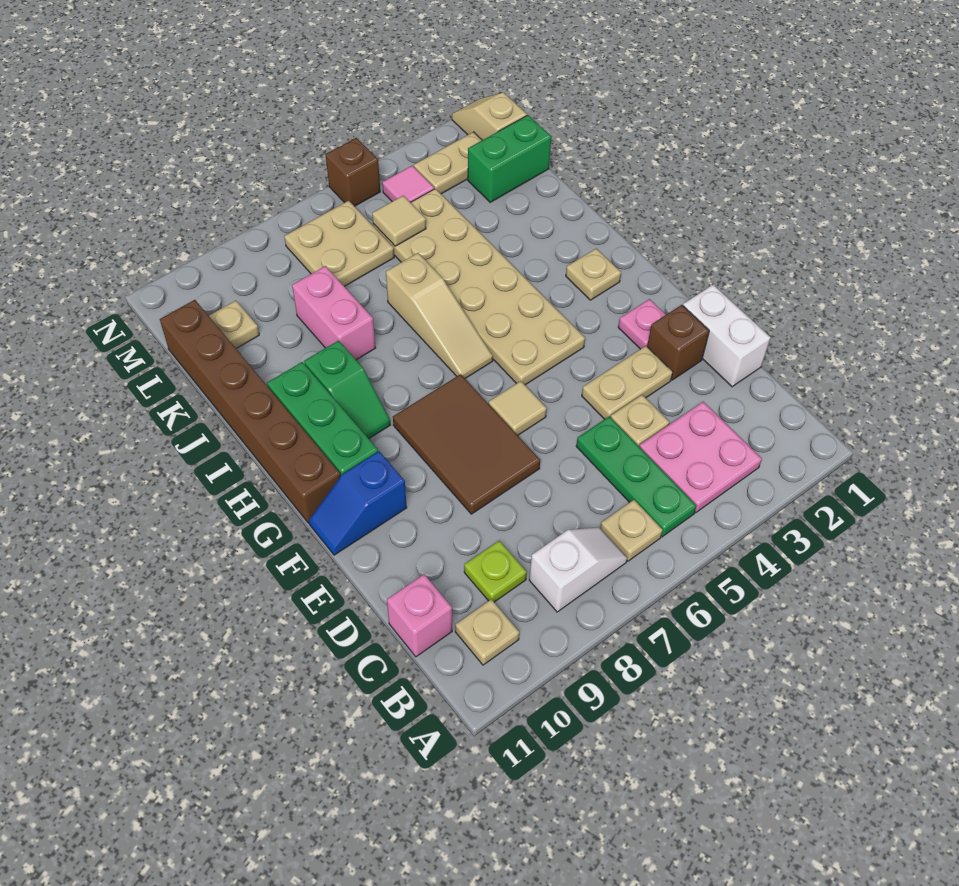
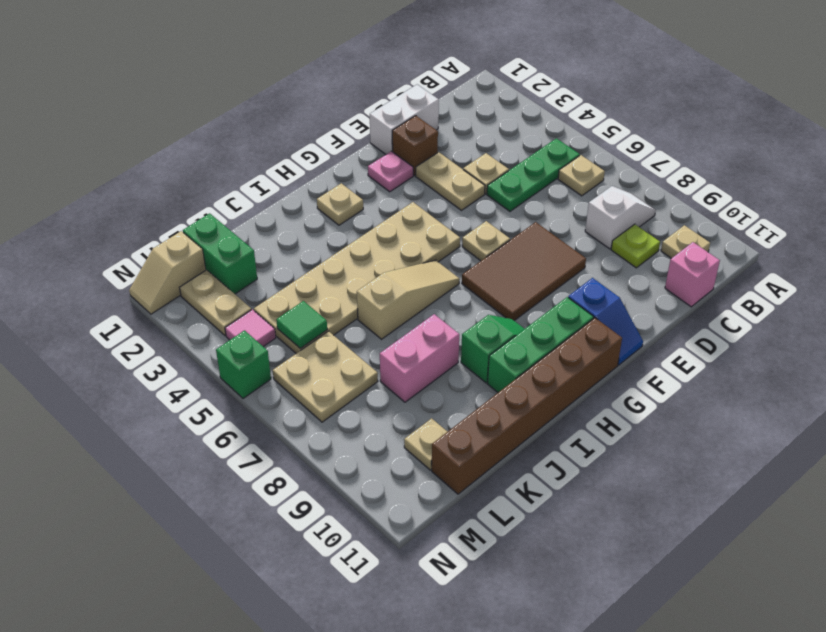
pink 2x2 plate [639,402,762,513] -> none
white 1x2 slope [529,527,627,612] -> white 1x2 slope turned to [585,186,656,249]
tan 1x1 tile [489,381,547,435] -> tan 1x1 plate [462,221,510,261]
tan 1x1 tile [372,196,426,246] -> green 1x1 tile [276,301,327,348]
brown 1x1 brick [325,138,380,206] -> green 1x1 brick [216,330,271,398]

